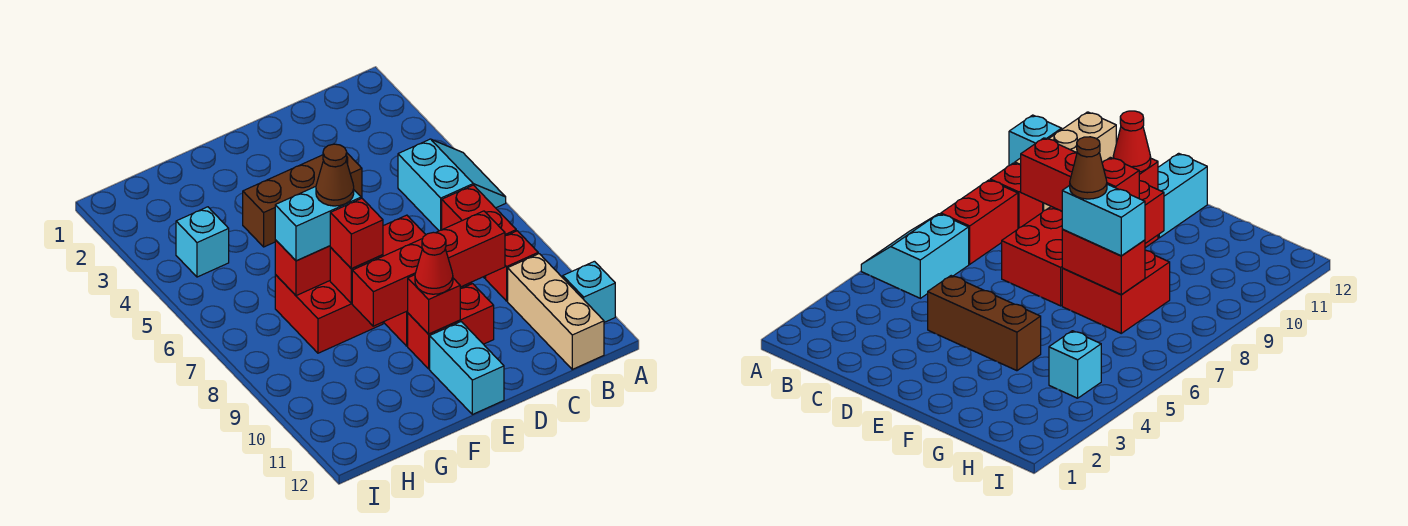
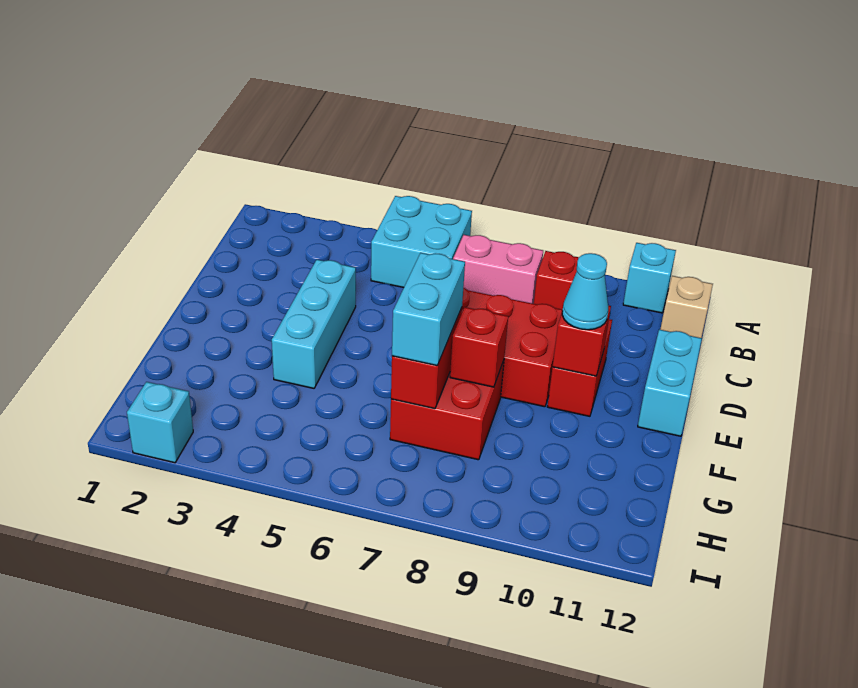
cyan 2x2 slope [398,139,506,231] -> cyan 2x2 brick [371,196,472,288]
red 1x2 brick [442,185,516,278] -> pink 1x2 brick [453,235,543,304]
tan 1x3 brick [508,254,604,369] -> tan 1x1 brick [660,276,713,338]
red 1x4 brick [352,211,505,326] -> none
brown 1x3 brick [243,153,362,247] -> cyan 1x3 brick [272,260,356,388]
red 1x1 cone [415,232,453,294] -> cyan 1x1 cone [562,253,608,330]
cyan 1x2 brick [430,322,504,414] -> cyan 1x2 brick turned to [638,330,702,436]
brown 1x1 cone [316,144,354,206] -> none
red 1x1 brick [330,198,383,268] -> none
cyan 1x1 brick [176,207,229,277] -> cyan 1x1 brick moved to [127,382,193,463]

